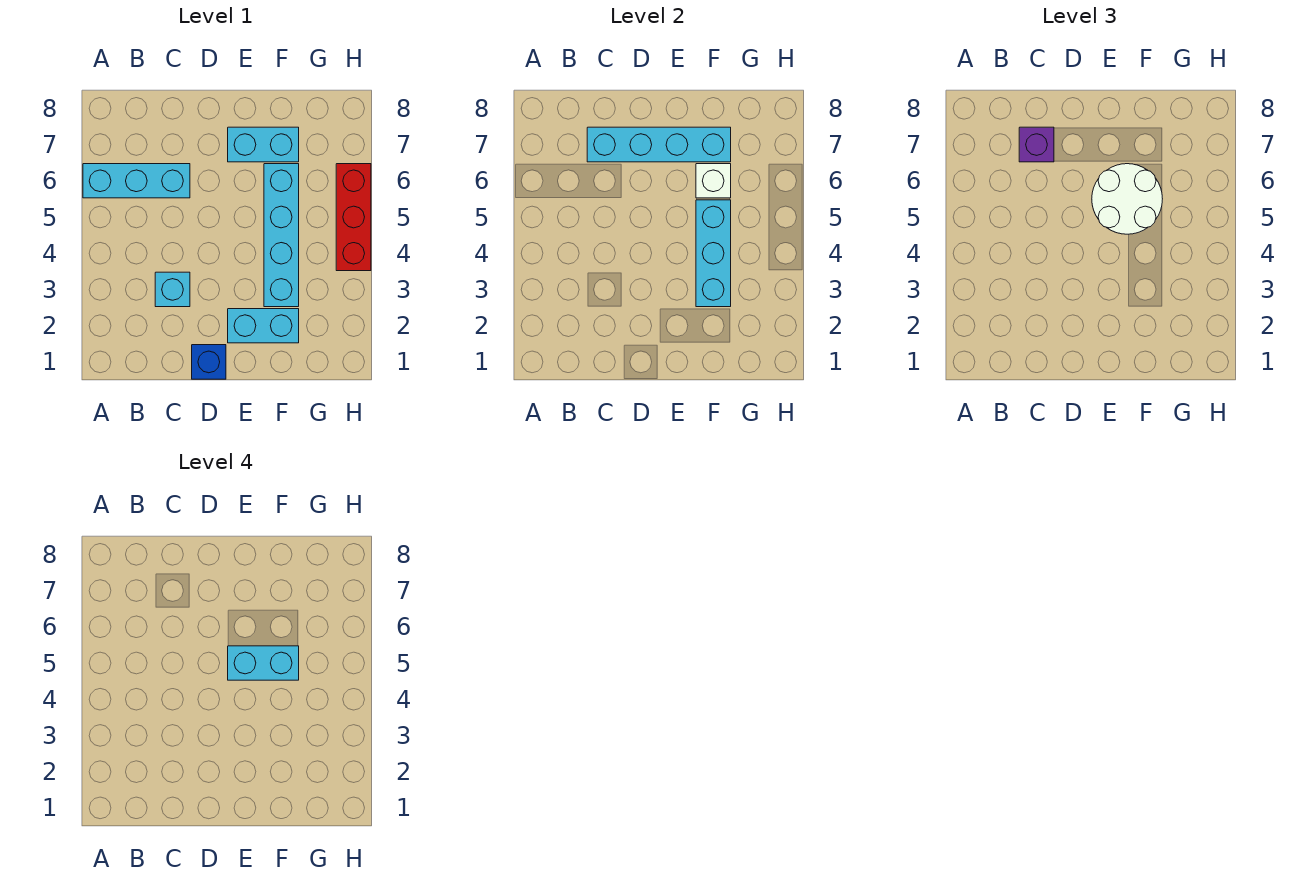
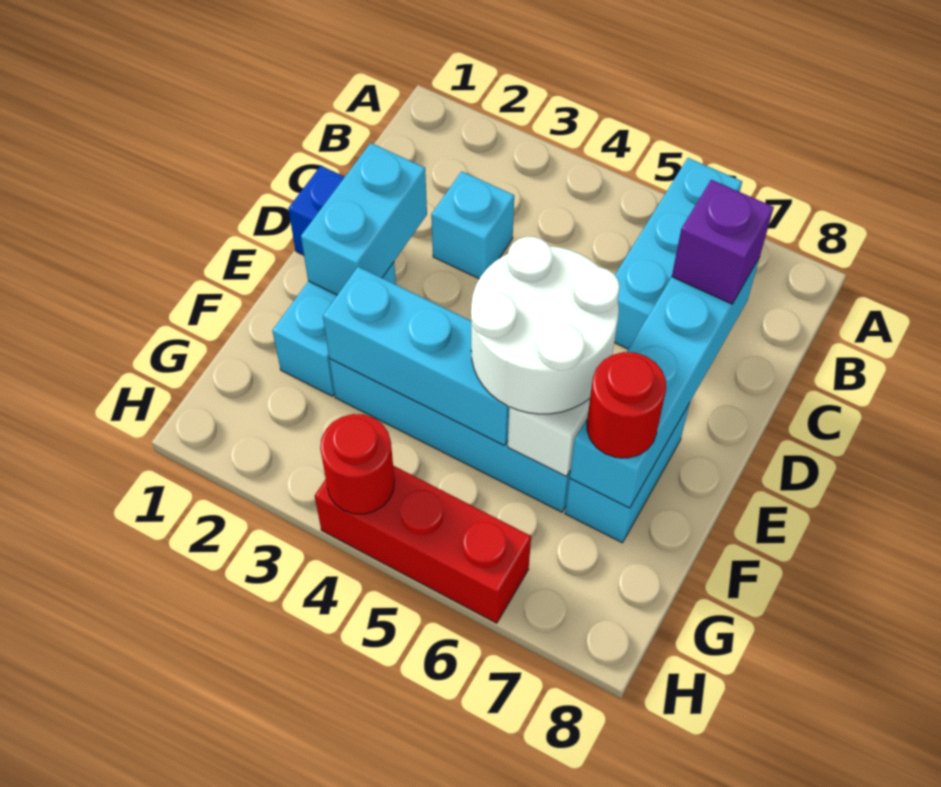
cyan 1x2 brick [228,646,299,680] -> cyan 1x2 brick moved to [301,143,427,295]
none -> red 1x1 round brick [587,352,666,458]
none -> red 1x1 round brick [320,414,395,514]

